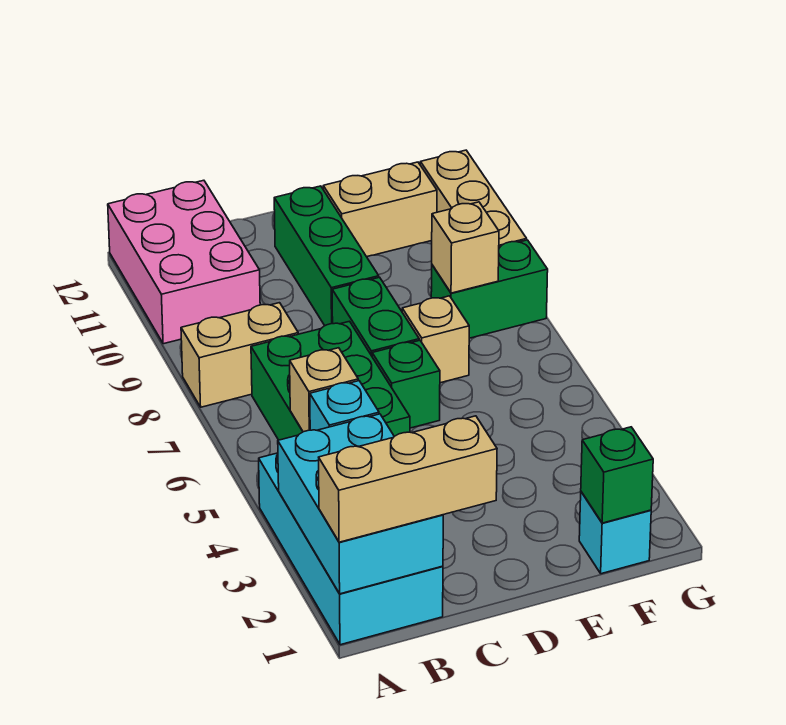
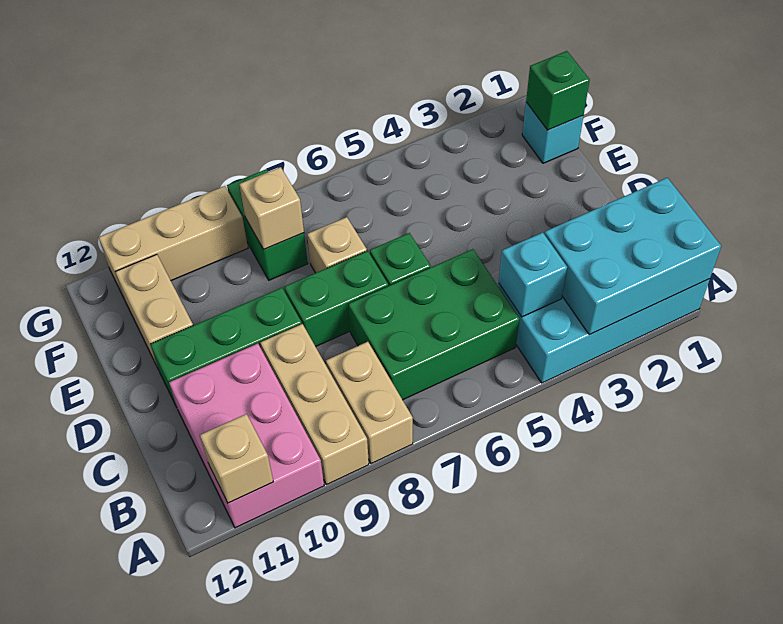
tan 1x3 brick [319,416,497,542] -> tan 1x3 brick moved to [260,324,369,485]
pink 2x3 brick [108,180,260,344] -> pink 2x3 brick turned to [169,343,324,528]
tan 1x1 brick [290,348,358,432] -> tan 1x1 brick moved to [200,414,273,503]

